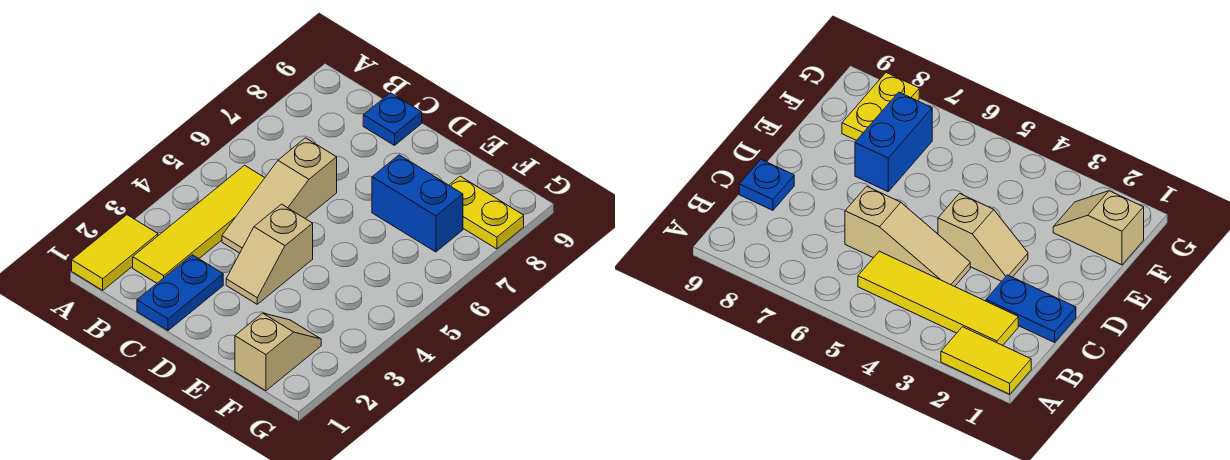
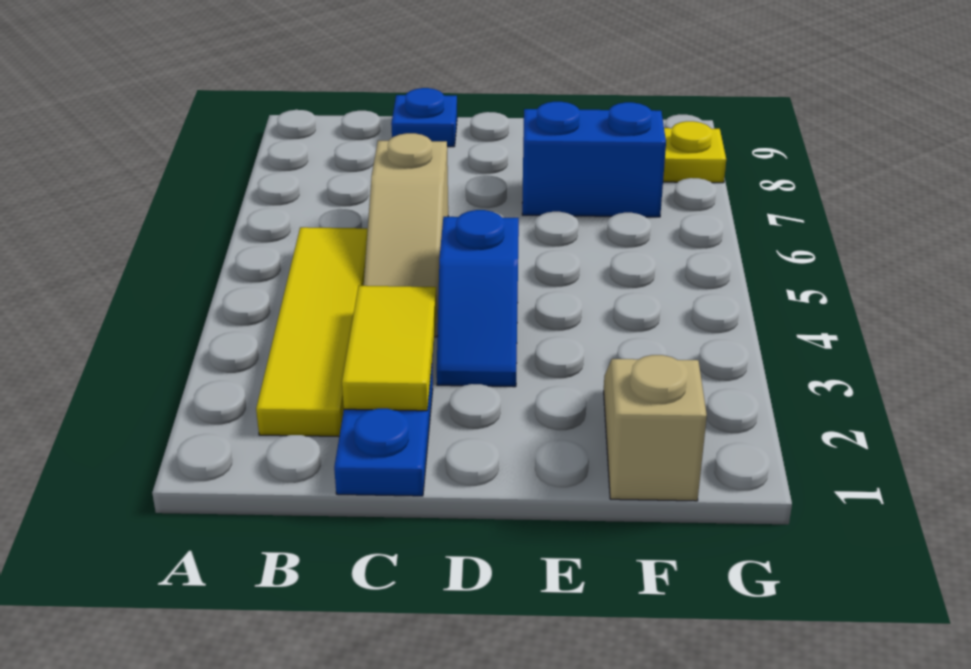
yellow 1x2 tile [72,215,158,290] -> yellow 1x2 tile moved to [342,286,437,411]
tan 1x2 slope [226,204,313,304] -> blue 1x2 slope [437,210,519,387]

